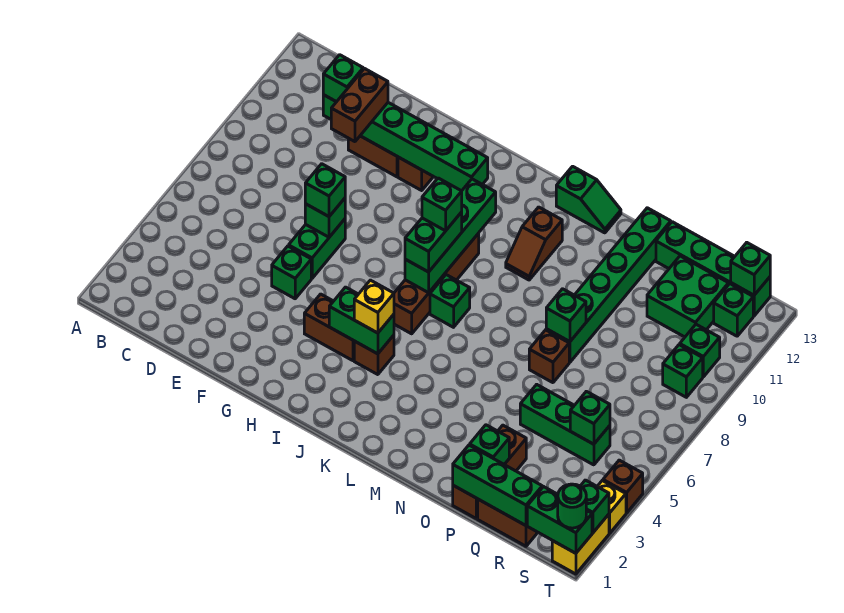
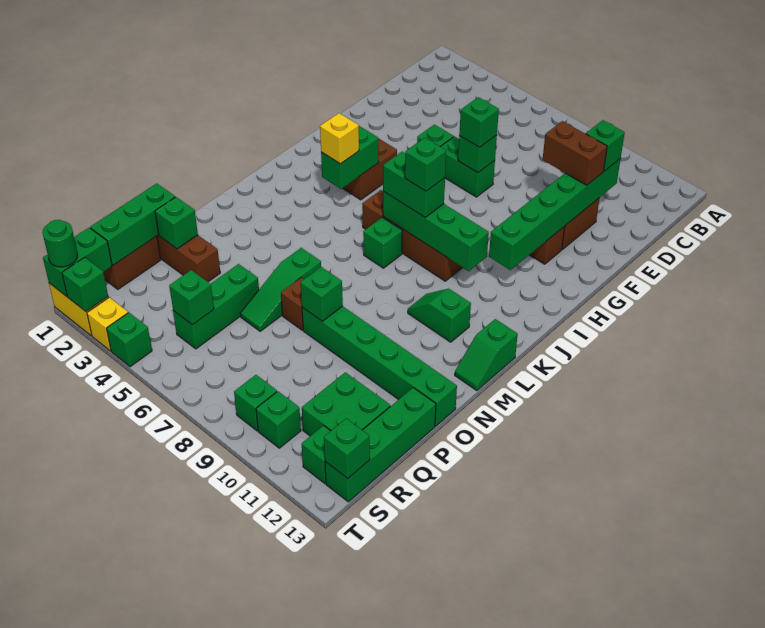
brown 1x1 brick [354,335,394,375] -> none
brown 1x2 slope [506,207,562,280] -> green 1x2 slope [408,289,471,342]
none -> green 1x3 slope [240,248,321,331]
brown 1x1 brick [603,460,643,513] -> green 1x1 brick [107,313,152,367]

